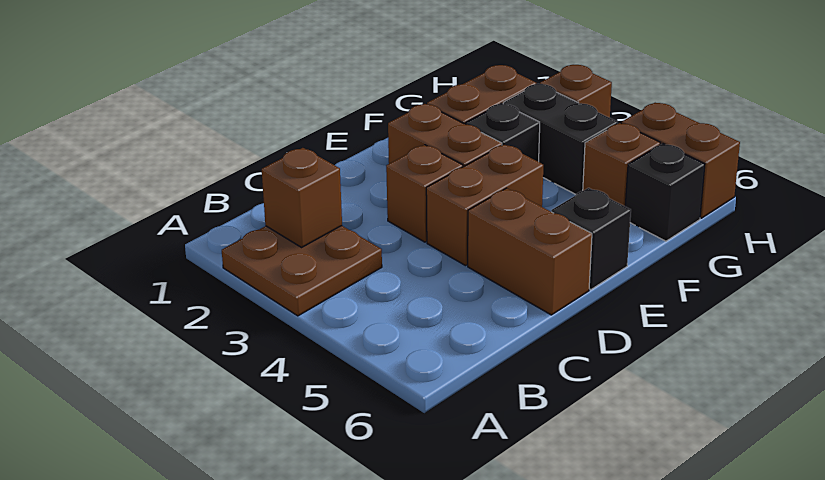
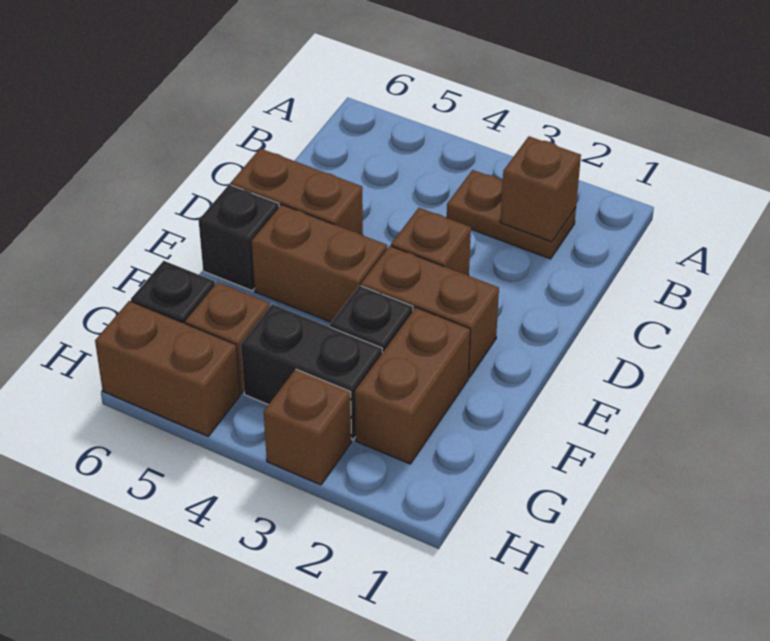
brown 2x2 plate [222,226,382,316] -> brown 1x2 plate [447,170,576,259]
brown 1x2 brick [426,144,543,266] -> brown 1x2 brick turned to [252,205,387,322]

